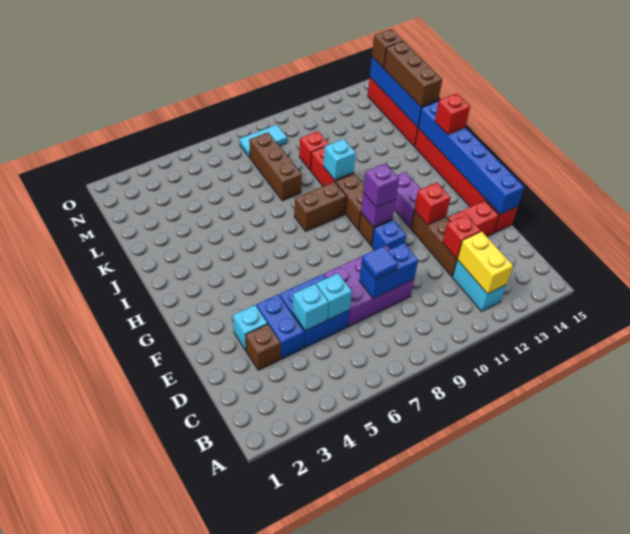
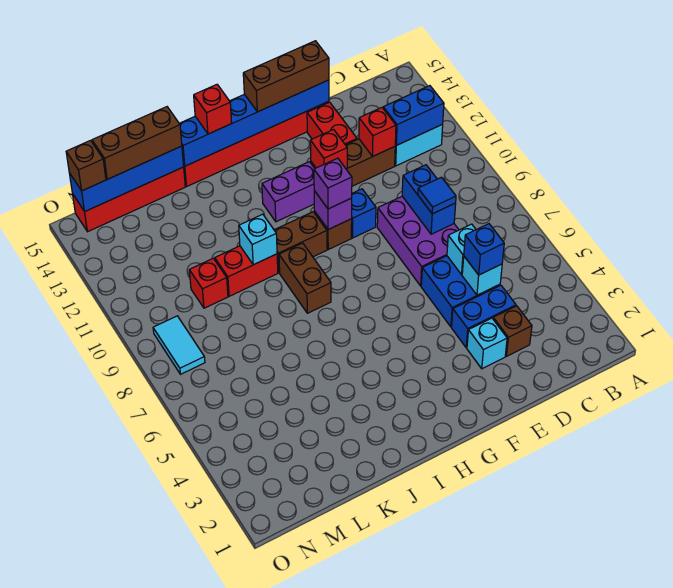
yellow 1x2 brick [457,231,513,294] -> blue 1x2 brick [383,86,444,145]
none -> blue 1x1 brick [464,224,504,275]
brown 1x3 brick [249,132,302,201] -> brown 1x3 brick moved to [243,41,329,112]

